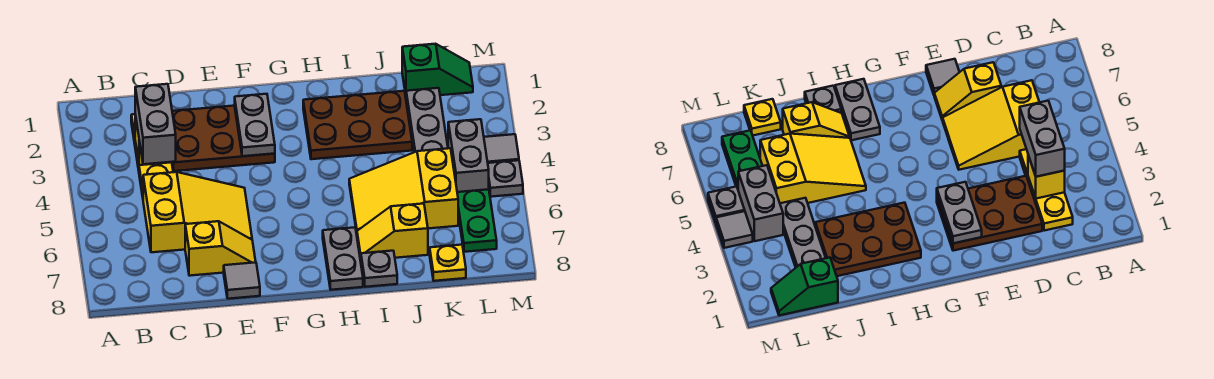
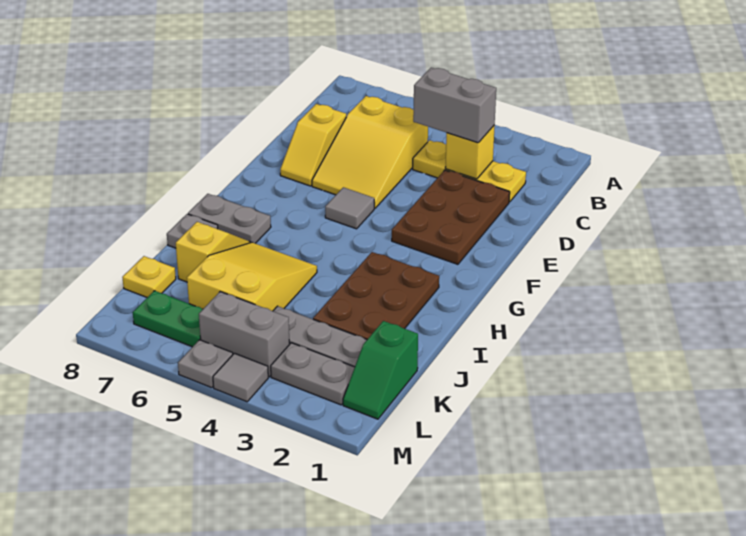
grey 1x1 tile [224,262,260,299] -> grey 1x1 tile moved to [325,187,374,229]
grey 1x2 plate [235,94,275,156] -> grey 1x2 plate moved to [271,343,355,405]

